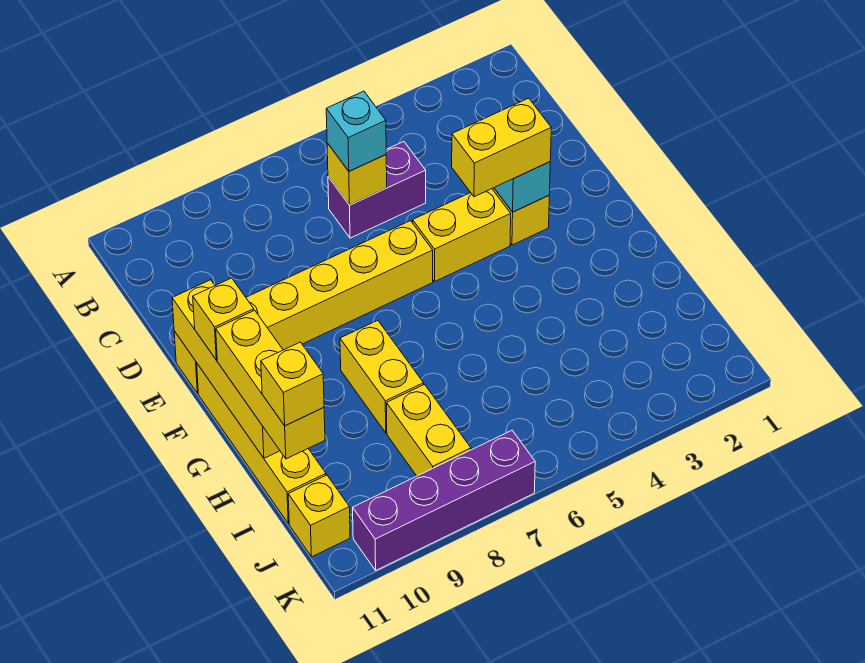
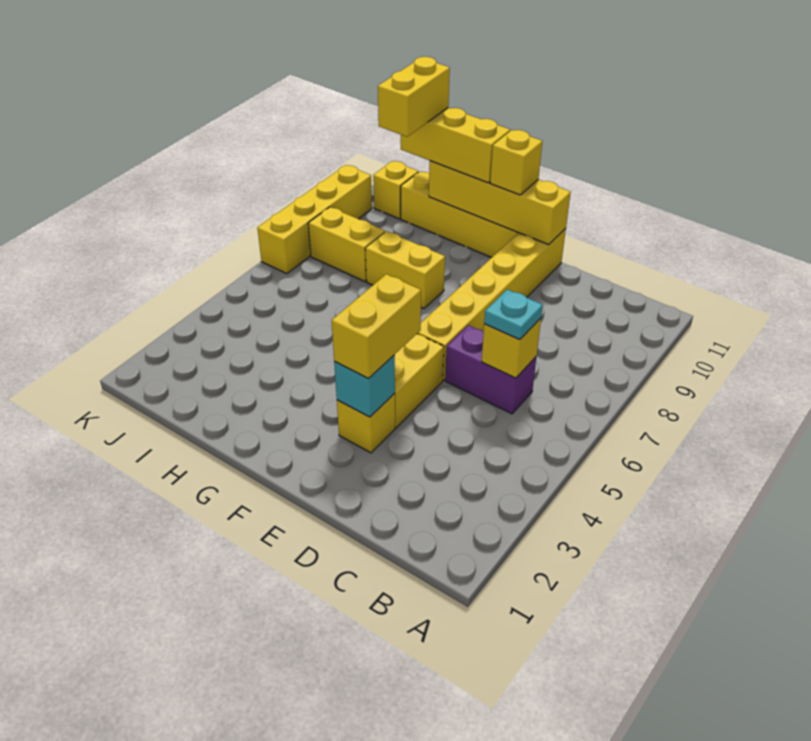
purple 1x2 brick [328,142,426,238] -> purple 1x2 brick turned to [445,325,536,414]
cyan 1x1 brick [326,91,386,171] -> cyan 1x1 plate [484,289,543,340]
yellow 1x1 brick [261,342,324,426] -> yellow 1x2 brick [378,57,450,137]
purple 1x4 brick [353,431,535,570] -> yellow 1x4 brick [257,165,372,274]

